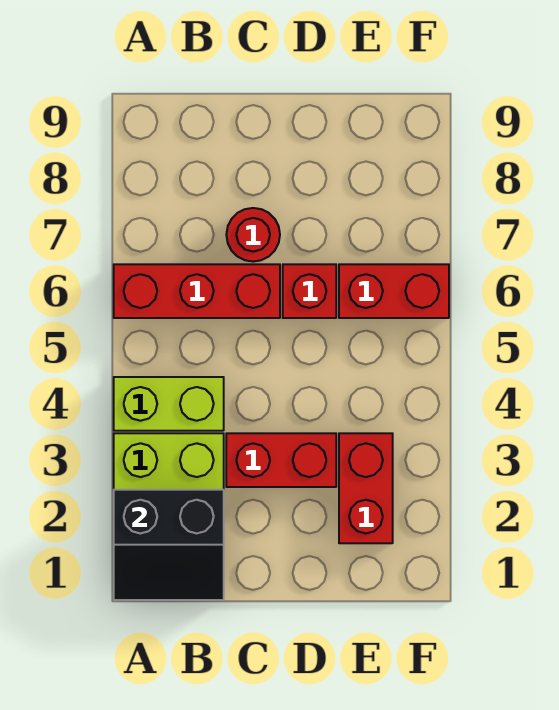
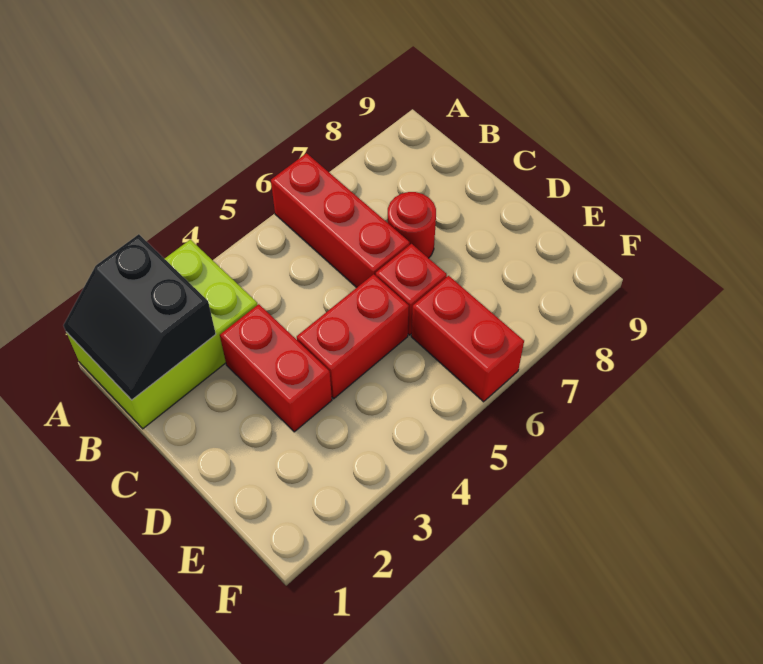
lime 1x2 brick [114,377,224,431] -> none
red 1x2 brick [339,433,393,543] -> red 1x2 brick moved to [297,274,409,399]

